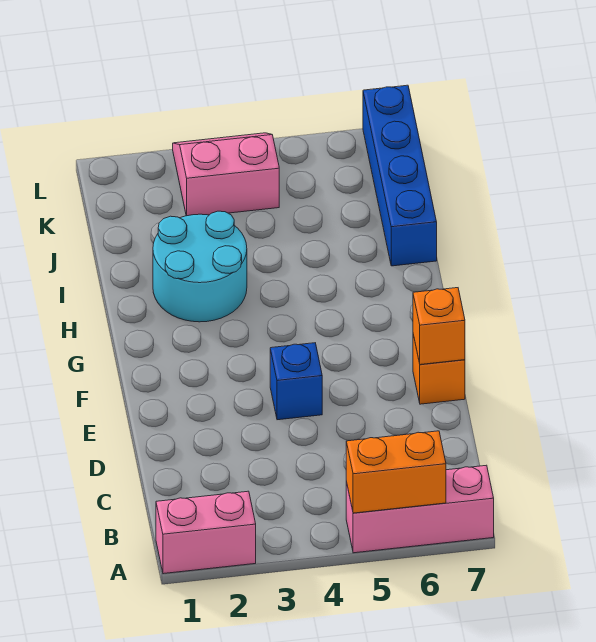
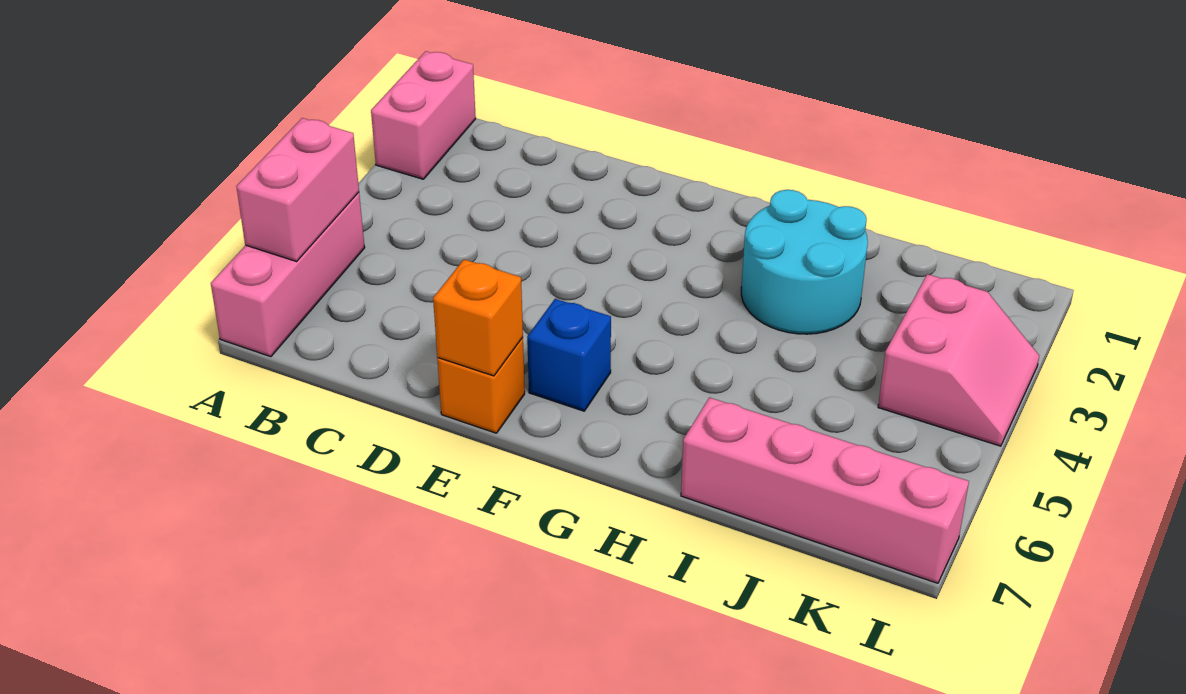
orange 1x2 brick [346,431,446,513] -> pink 1x2 brick [236,118,359,261]
blue 1x1 brick [270,343,322,420] -> blue 1x1 brick moved to [527,299,611,411]
blue 1x4 brick [363,85,437,266] -> pink 1x4 brick [681,398,969,583]

